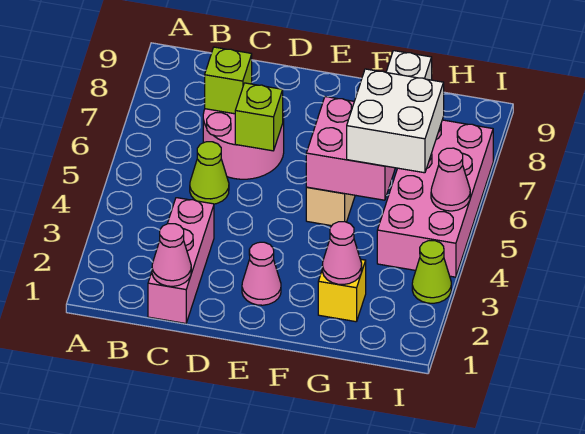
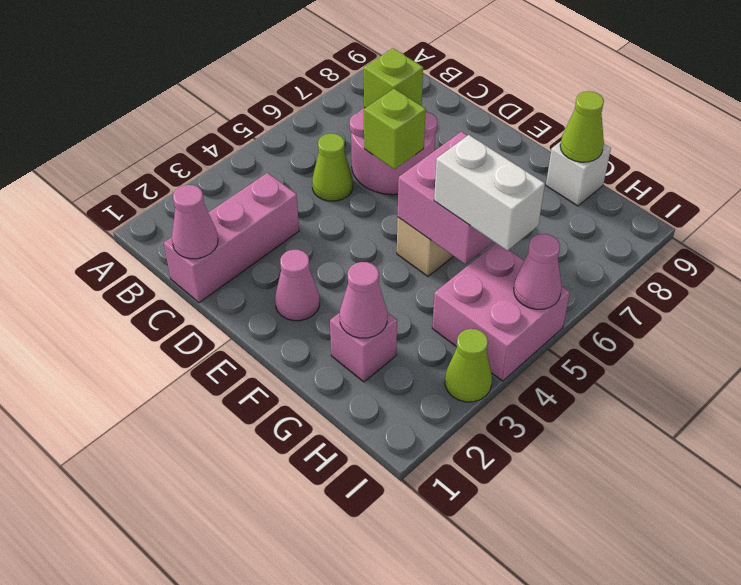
yellow 1x1 brick [318,259,366,322] -> pink 1x1 brick [330,312,397,382]
white 2x2 brick [347,69,444,173] -> white 1x2 brick [434,135,545,250]
none -> lime 1x1 cone [560,91,604,162]
pink 2x4 brick [377,120,493,277] -> pink 2x2 brick [432,243,570,381]

